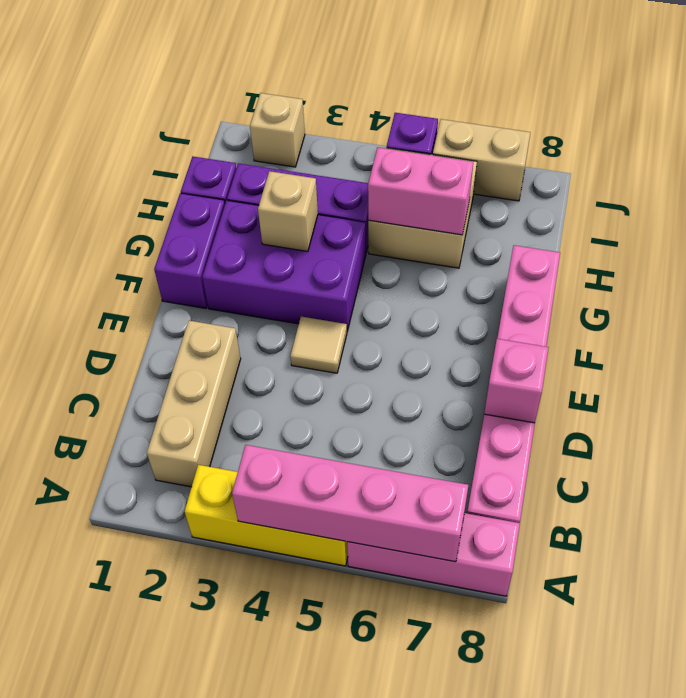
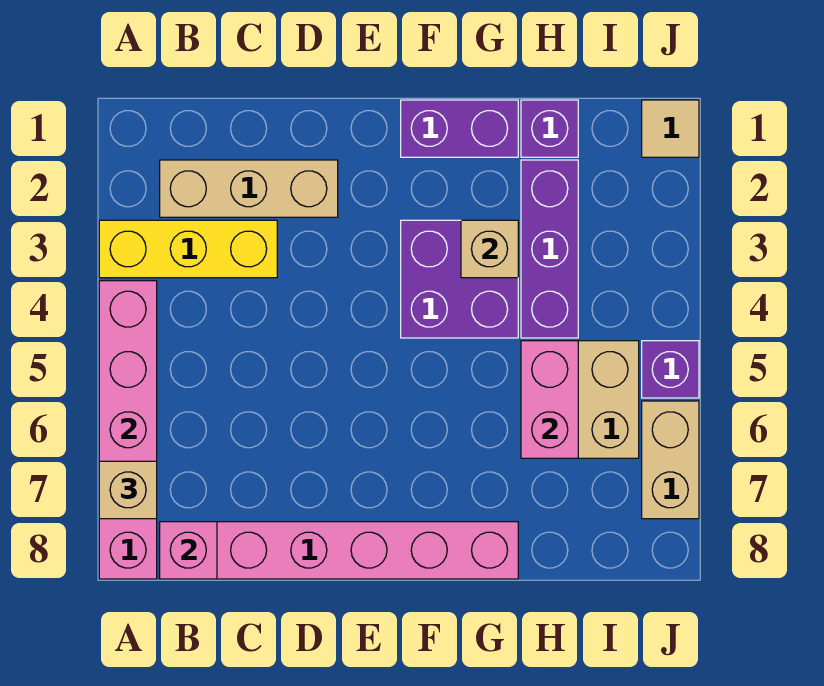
yellow 1x3 brick [185,465,348,566] -> yellow 1x3 brick turned to [99,220,277,278]
pink 1x1 brick [484,339,549,423] -> pink 1x1 brick moved to [160,522,217,579]
tan 1x1 tile [290,316,347,373] -> tan 1x1 tile moved to [642,100,699,157]
purple 2x3 brick [202,201,366,331] -> purple 2x2 brick [401,220,518,338]
tan 1x1 brick [250,93,305,167] -> tan 1x1 brick moved to [99,461,157,519]

